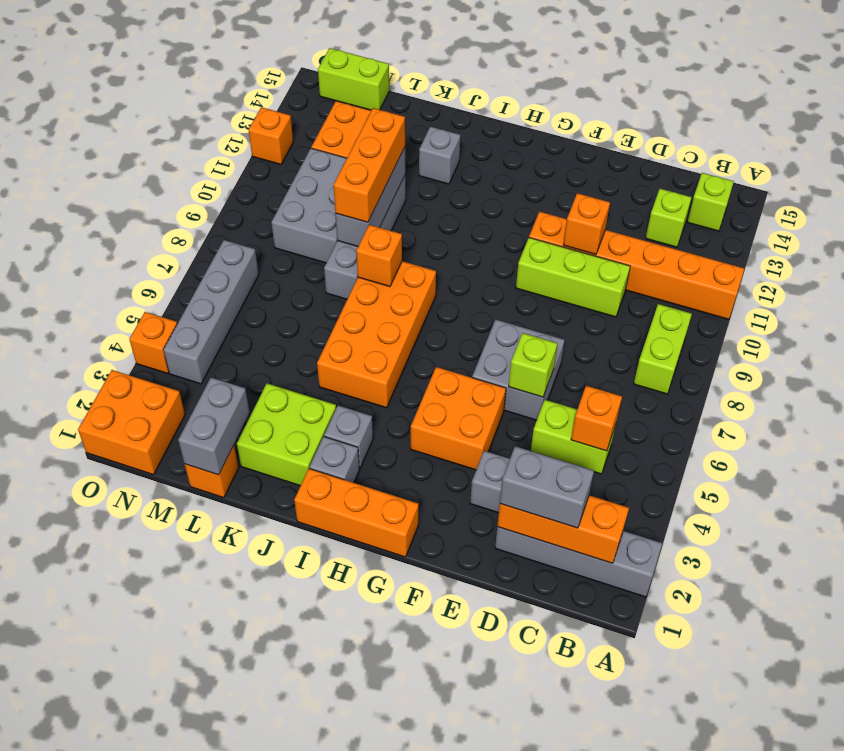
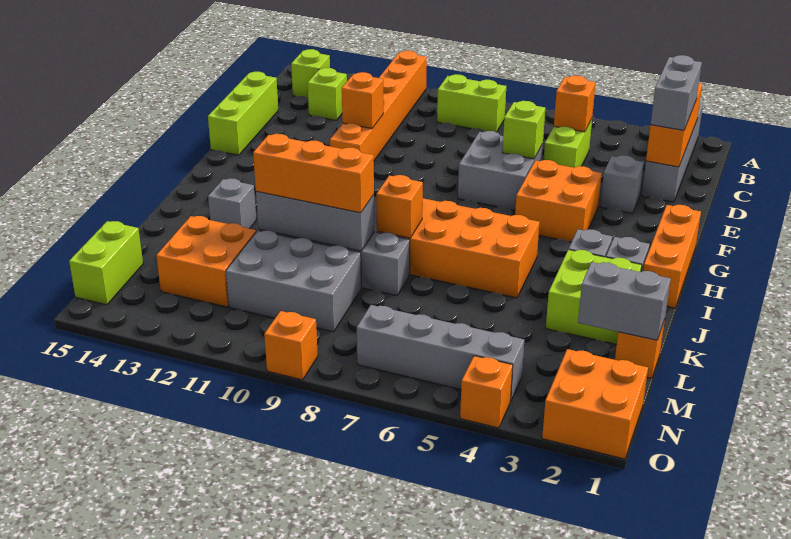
lime 1x3 brick [516,238,630,317] -> lime 1x3 brick moved to [208,72,278,155]
orange 1x1 brick [249,107,293,164] -> orange 1x1 brick moved to [264,311,318,380]

